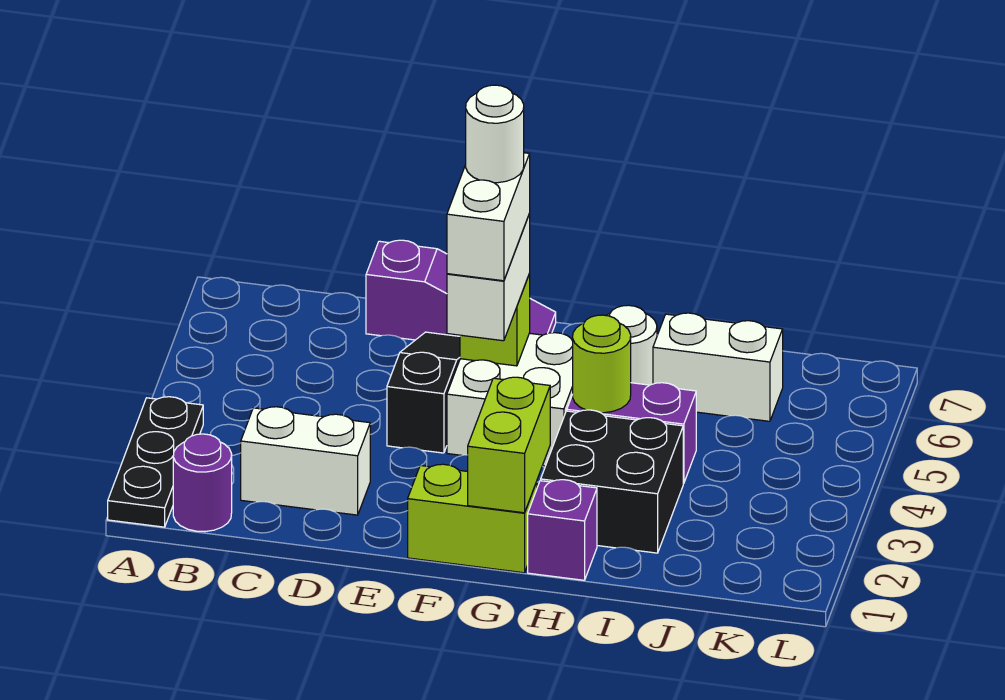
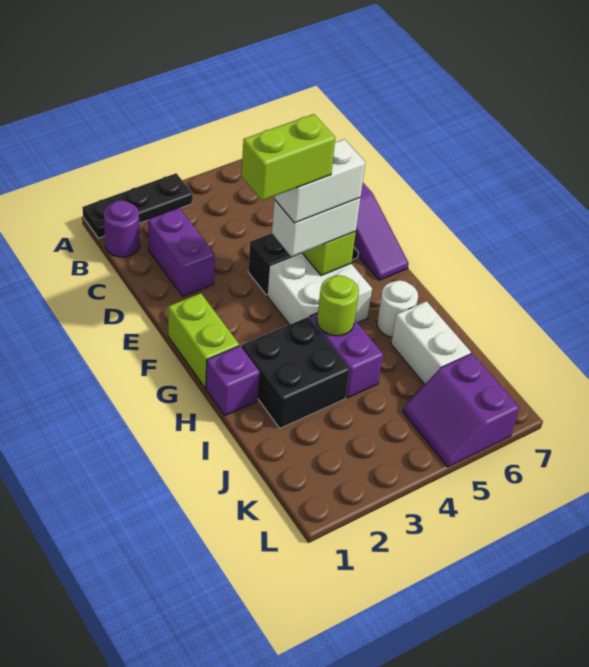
white 1x2 brick [241,407,370,515] -> purple 1x2 brick [148,208,215,297]
white 1x1 round brick [466,85,524,183] -> none
lime 1x2 brick [468,377,550,513] -> lime 1x2 brick moved to [242,114,335,201]
none -> purple 2x2 slope [403,354,519,467]

